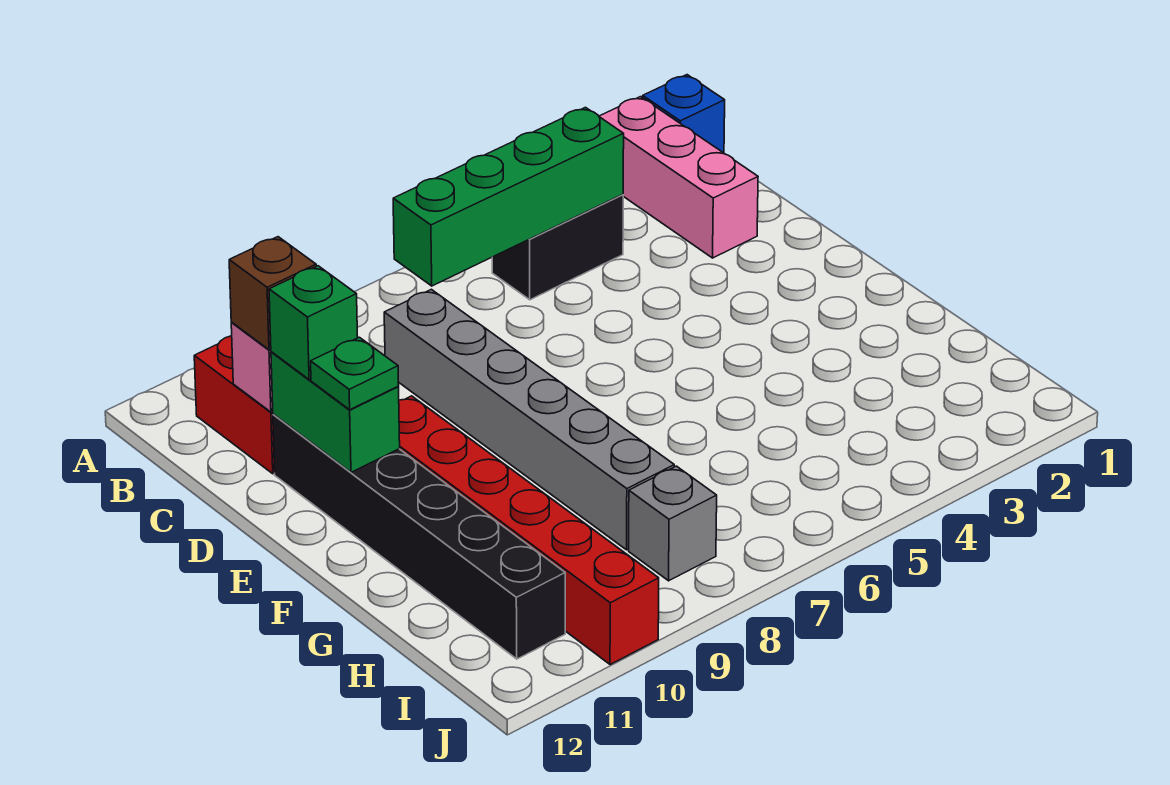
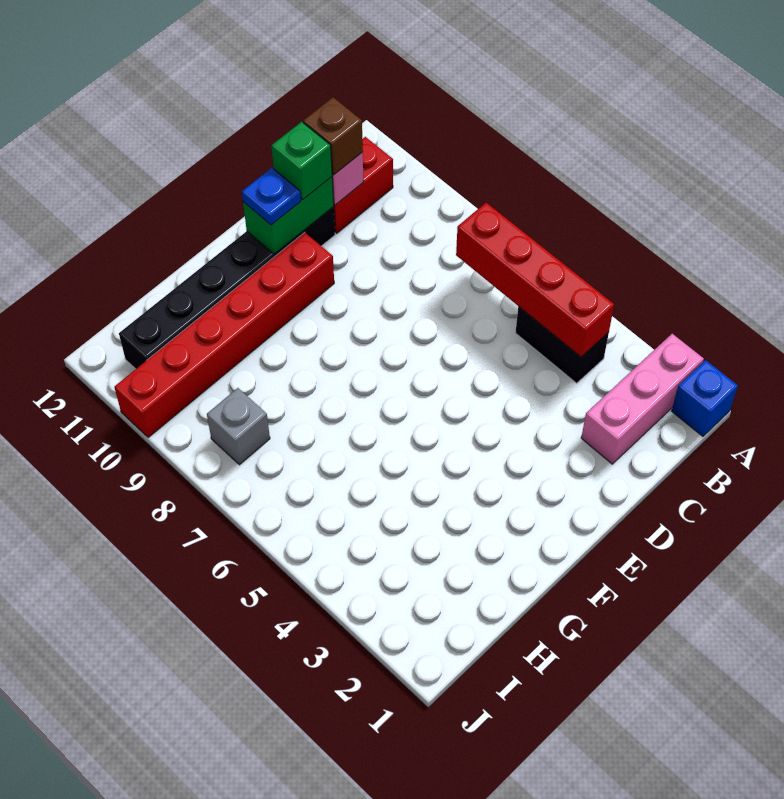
green 1x4 brick [393,107,624,286] -> red 1x4 brick [456,203,614,357]
grey 1x6 brick [384,289,674,550] -> none
green 1x1 plate [311,337,399,410] -> blue 1x1 plate [242,168,301,225]

